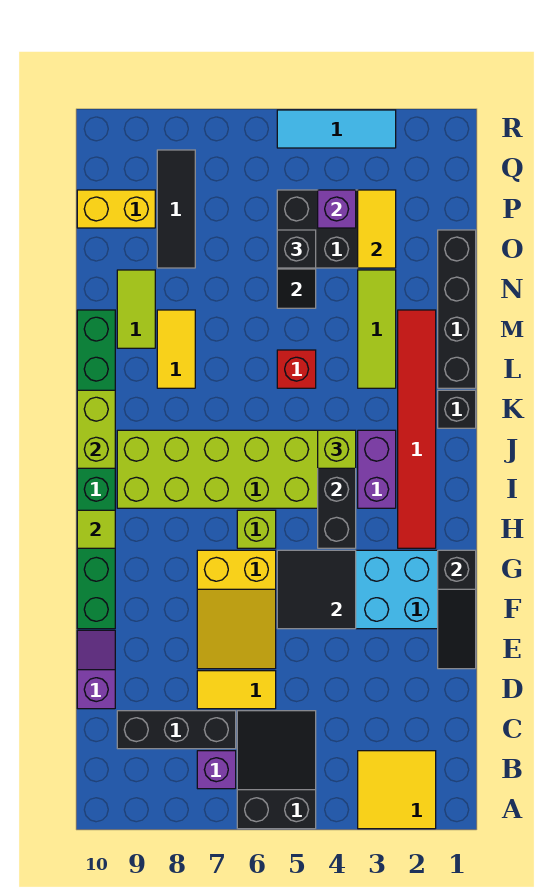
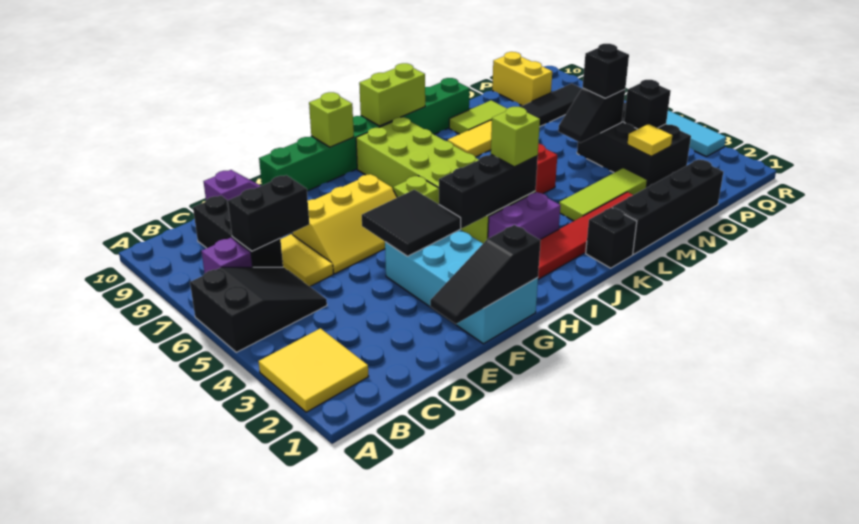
none -> black 1x2 brick [228,175,309,251]
yellow 2x3 slope [197,550,276,669] -> yellow 2x3 slope turned to [293,174,397,274]
lime 1x1 tile [77,510,115,548] -> lime 1x1 brick [309,92,354,147]
yellow 1x2 tile [358,190,396,268] -> yellow 1x1 tile [627,124,672,156]
purple 1x1 brick [318,190,356,228] -> black 1x1 brick [624,80,671,129]

